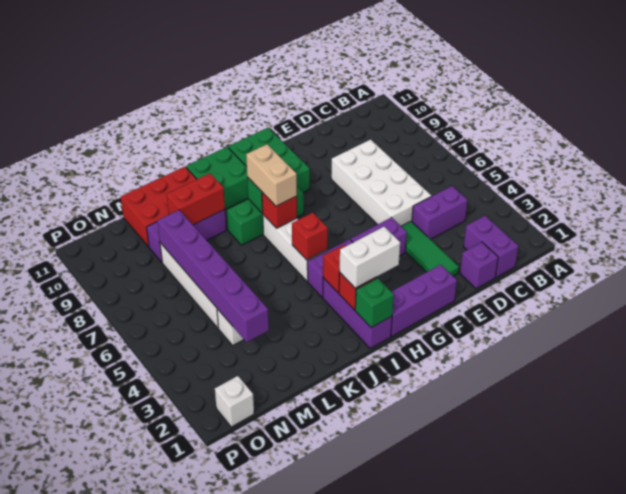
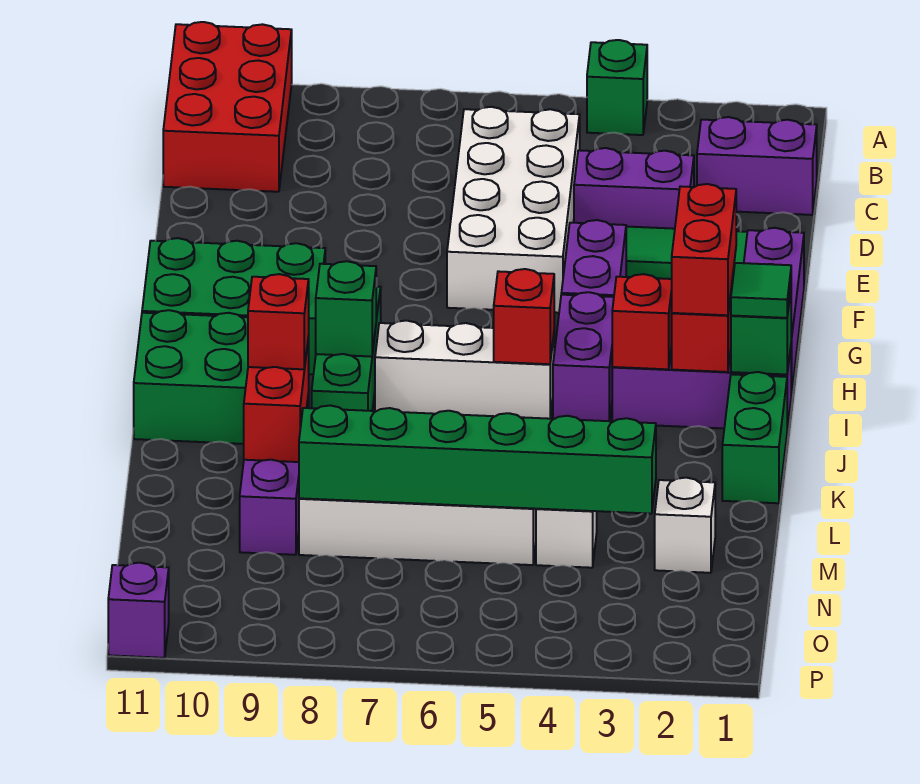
none -> green 1x1 brick [587,40,647,135]
purple 1x2 brick [412,186,468,240] -> purple 1x2 brick turned to [574,148,694,229]
purple 1x1 brick [460,242,498,289] -> purple 1x1 brick moved to [108,563,169,658]
white 2x4 brick [331,140,431,226] -> white 2x4 brick turned to [447,107,580,313]
white 1x2 brick [339,227,400,288] -> red 1x2 brick [672,184,736,315]
none -> green 1x1 tile [731,263,791,318]
red 1x1 brick [262,192,297,228] -> red 1x1 brick moved to [248,274,309,369]
tan 1x2 brick [246,144,297,206] -> none
none -> green 1x2 brick [722,372,787,503]
red 2x3 brick [121,167,197,247] -> red 2x3 brick moved to [163,22,292,192]
purple 1x6 brick [157,210,269,342] -> green 1x6 brick [299,405,656,514]
white 1x1 brick [215,376,254,427] -> white 1x1 brick moved to [655,478,715,573]

